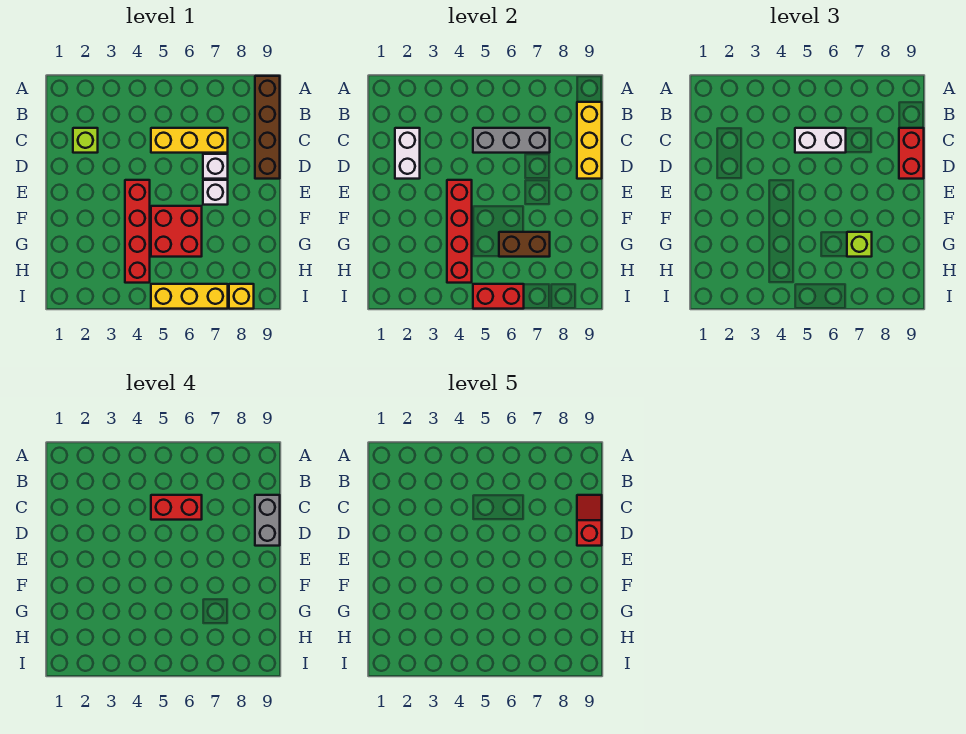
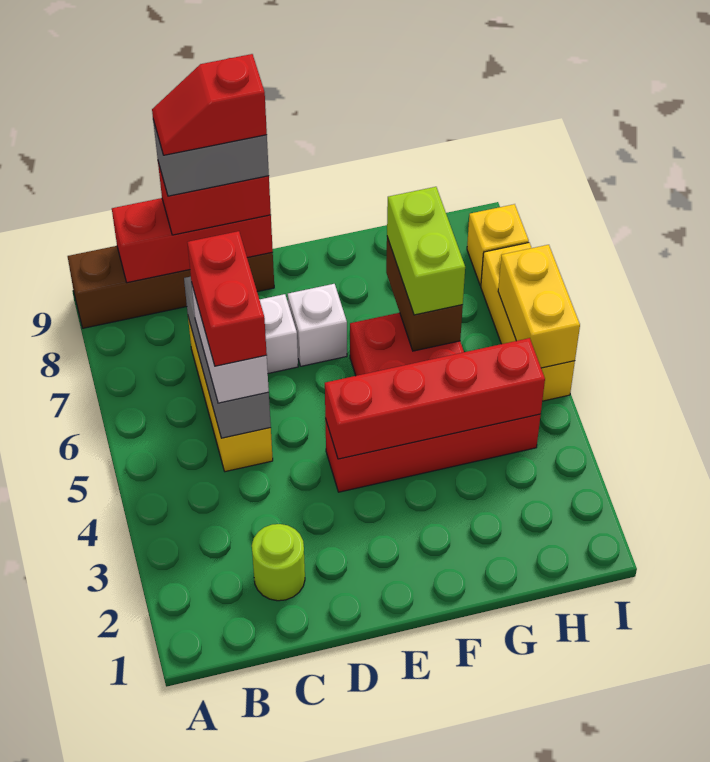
yellow 1x3 brick [577,102,602,179] -> red 1x3 brick [112,198,273,283]
lime 1x1 brick [73,128,98,153] -> lime 1x1 round brick [252,524,305,601]
white 1x2 brick [395,128,420,179] -> none
lime 1x1 brick [847,232,872,257] -> lime 1x2 brick [387,187,465,315]
red 1x2 brick [473,284,524,309] -> yellow 1x2 brick [498,245,580,368]

